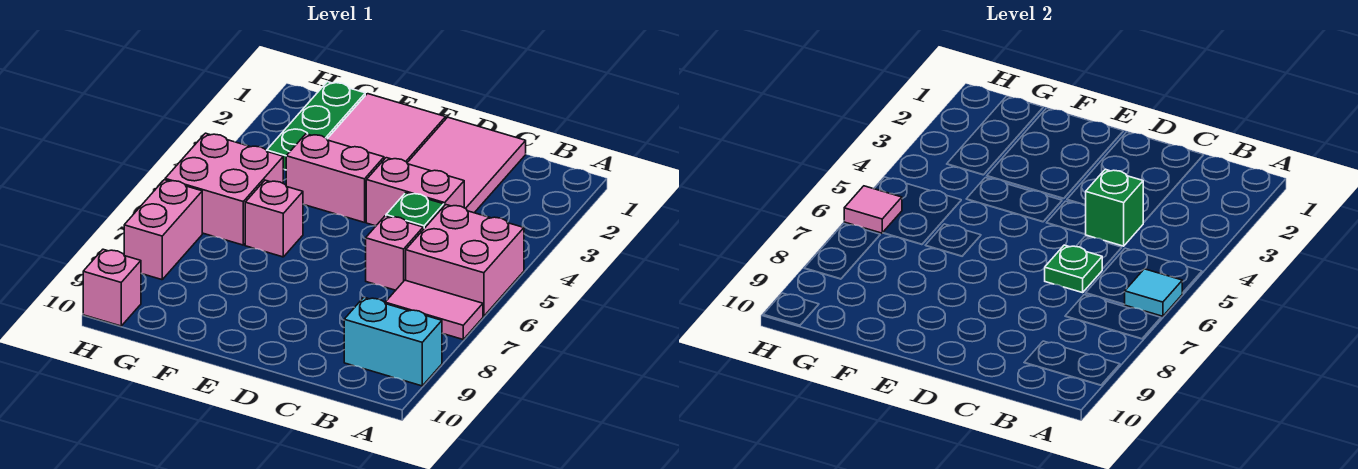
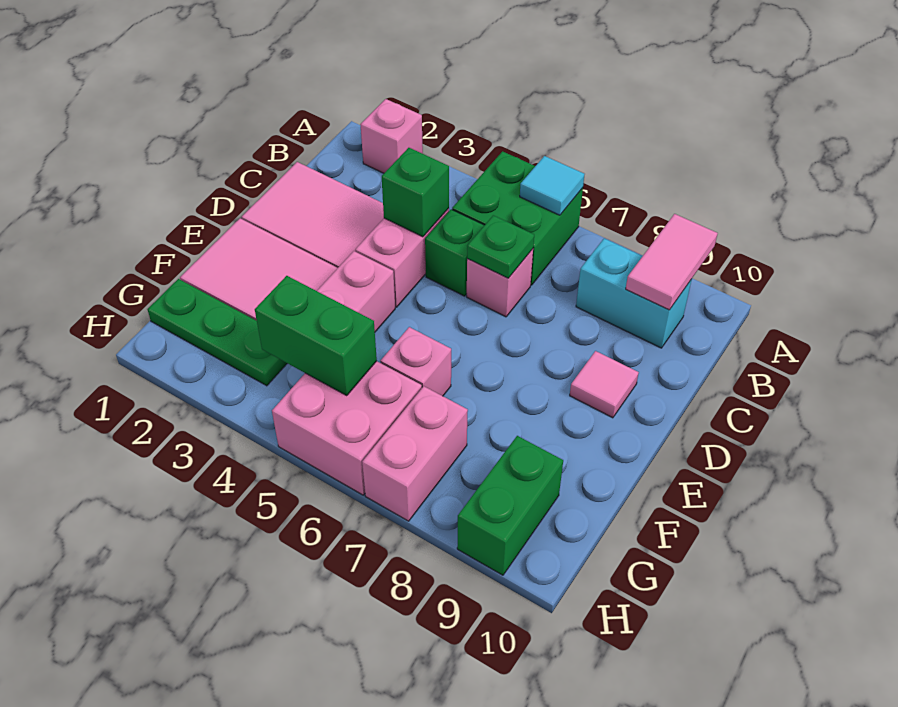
pink 2x2 brick [406,205,524,316] -> green 2x2 brick [452,151,583,285]
pink 1x2 tile [385,280,483,339] -> pink 1x2 tile moved to [626,214,718,310]
cyan 1x2 brick [344,297,442,386] -> cyan 1x2 brick turned to [576,238,692,348]
none -> green 1x2 brick [255,276,377,395]
none -> green 1x2 brick [457,436,563,575]
pink 1x1 tile [844,186,902,233] -> pink 1x1 tile moved to [570,351,639,418]
pink 1x2 brick [124,180,202,280] -> pink 1x2 brick turned to [362,386,468,521]
pink 1x1 brick [83,249,141,326] -> pink 1x1 brick moved to [360,99,423,173]

